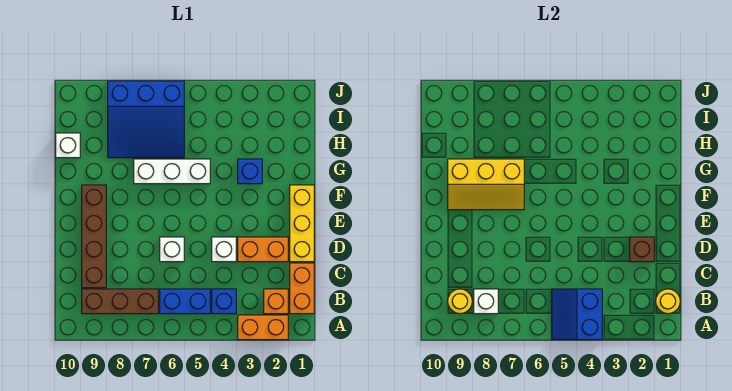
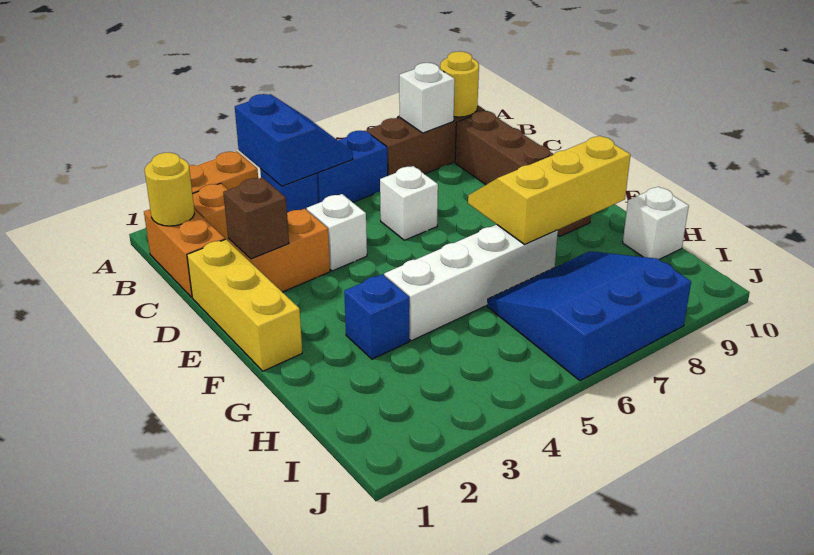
white 1x3 brick [134,159,210,184] -> white 1x4 brick [384,225,558,341]

